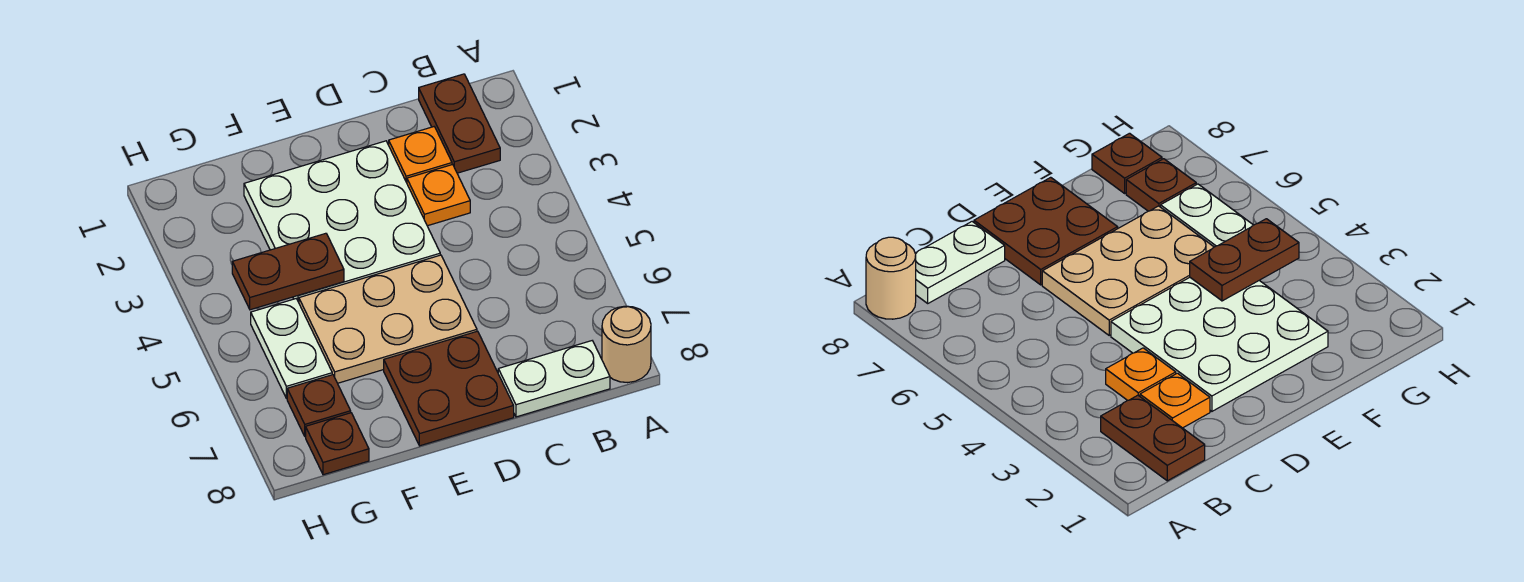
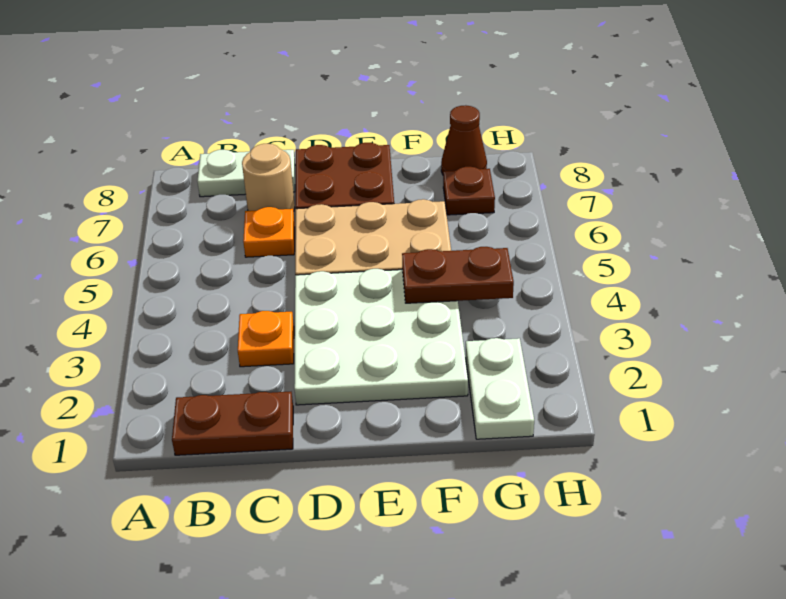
tan 1x1 round brick [602,306,651,383] -> tan 1x1 round brick moved to [242,144,295,211]
brown 1x2 plate [419,74,500,173] -> brown 1x2 plate turned to [172,392,293,455]
orange 1x1 plate [389,127,452,183] -> orange 1x1 plate moved to [243,207,295,257]
white 1x2 plate [251,299,332,399] -> white 1x2 plate moved to [466,338,534,439]
brown 1x1 plate [306,413,369,475] -> brown 1x1 cone [441,105,487,174]

